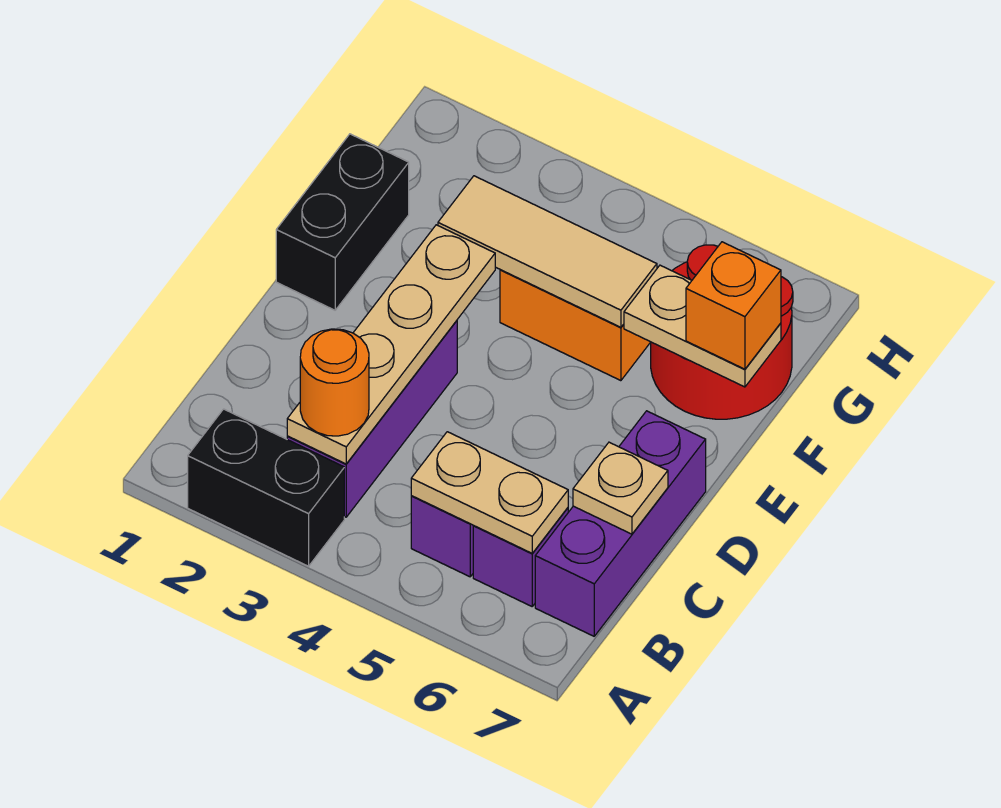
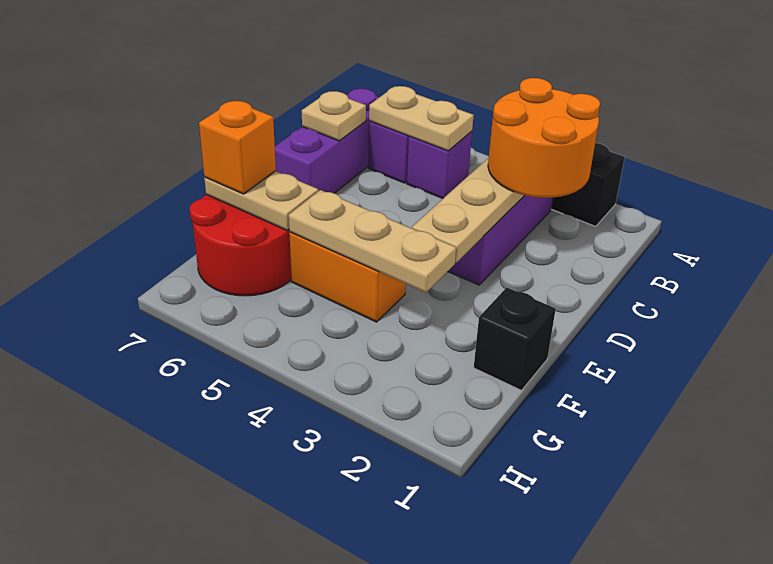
orange 1x1 round brick [300,329,369,436] -> orange 2x2 round brick [488,78,600,198]
black 1x2 brick [276,134,409,310] -> black 1x1 brick [474,287,556,390]
tan 1x3 tile [438,176,657,327] -> tan 1x3 plate [289,190,456,293]

